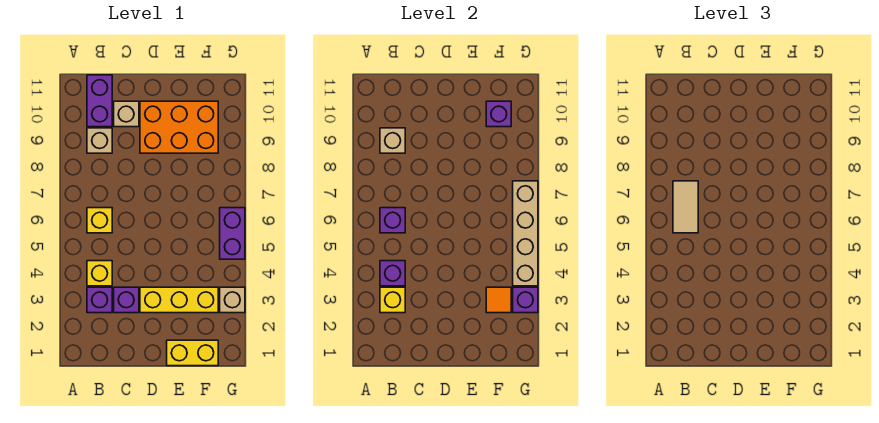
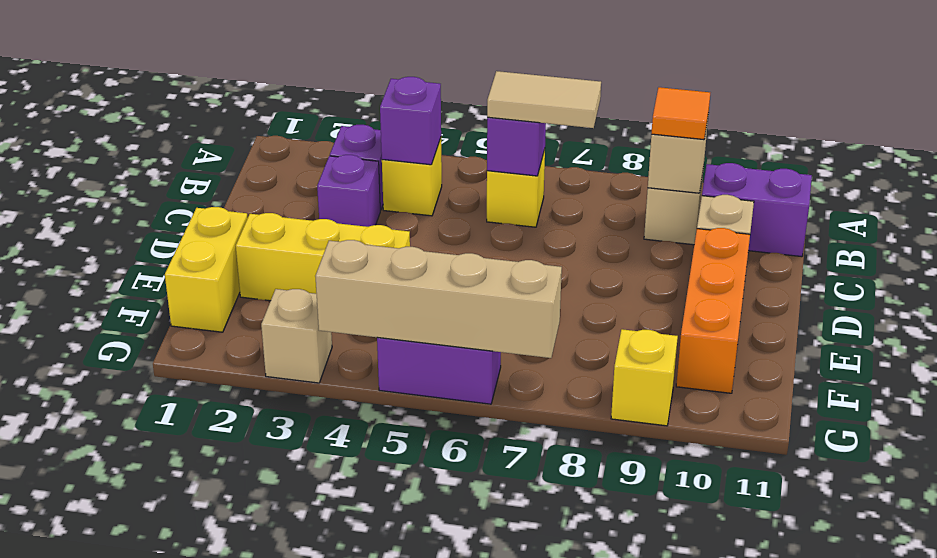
yellow 1x1 brick [380,287,405,313] -> yellow 1x1 brick moved to [611,329,678,426]
yellow 1x3 brick [140,287,218,313] -> yellow 1x3 brick turned to [236,213,410,301]
orange 2x3 brick [140,101,218,153] -> orange 1x3 brick [676,228,750,393]
orange 1x1 tile [486,287,511,313] -> orange 1x1 tile moved to [651,87,710,140]
purple 1x1 brick [486,101,511,127] -> none
purple 1x1 brick [513,287,538,313] -> none

